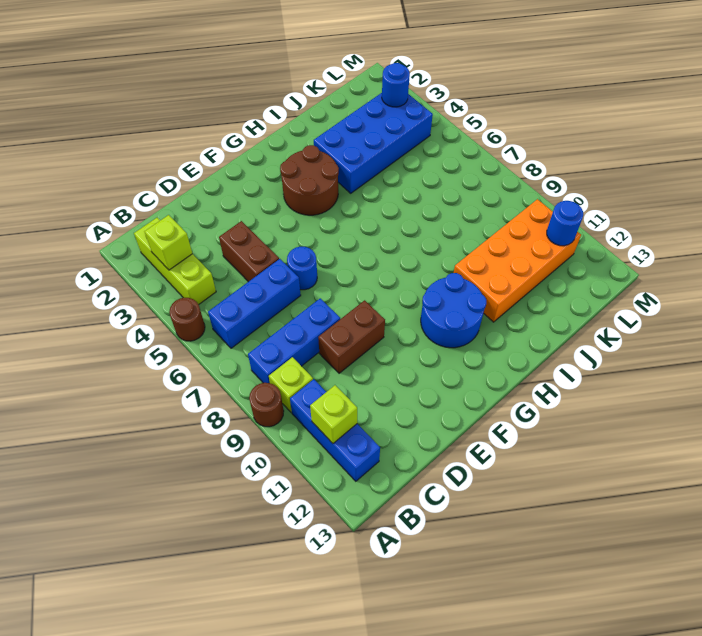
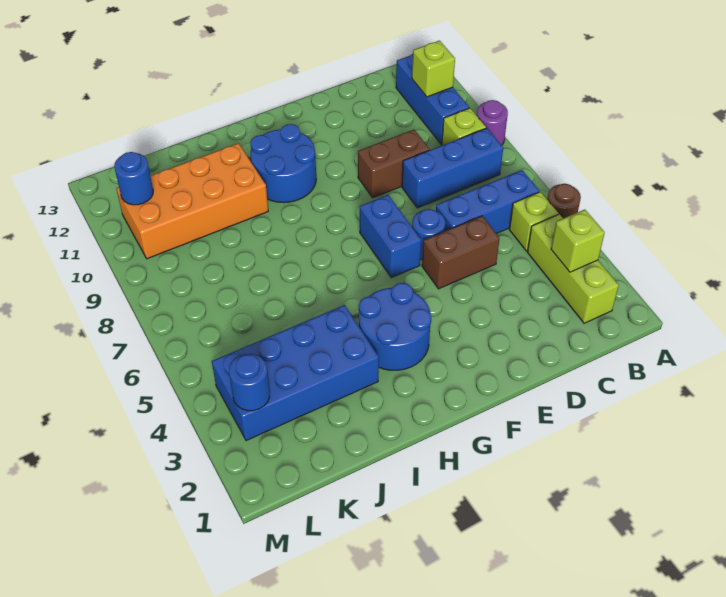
brown 1x1 round brick [249,383,284,427] -> purple 1x1 round brick [477,100,508,145]
none -> lime 1x1 brick [509,192,558,251]
brown 1x2 brick [219,221,279,282] -> brown 1x2 brick turned to [422,216,500,289]
none -> blue 1x2 brick [360,195,421,278]
brown 2x2 round brick [280,145,339,215] -> blue 2x2 round brick [359,283,431,370]

